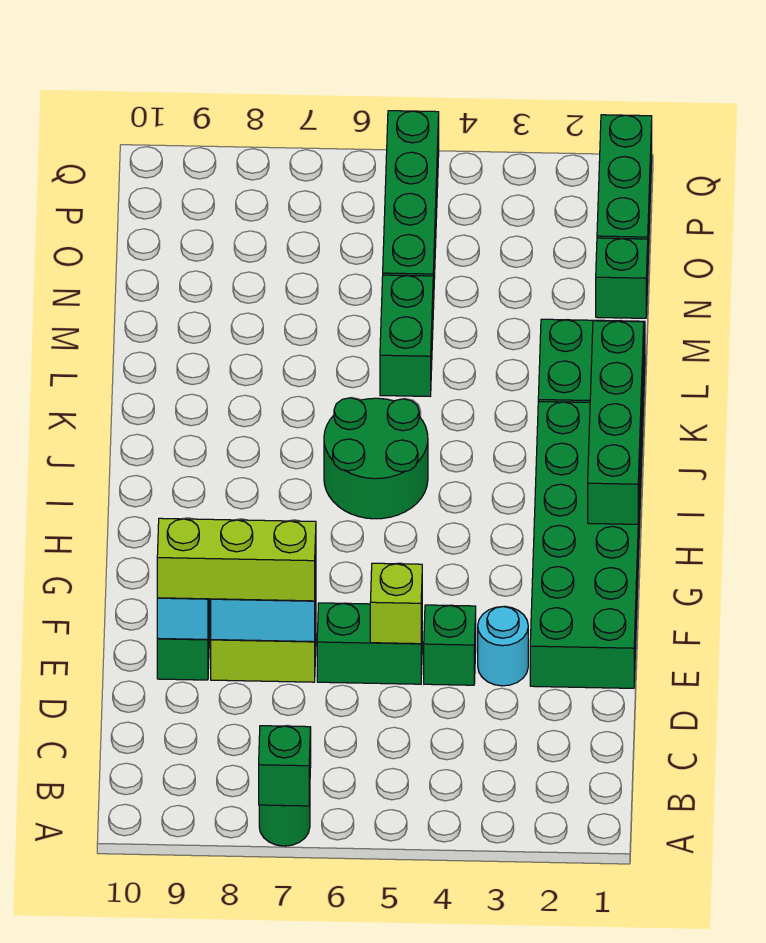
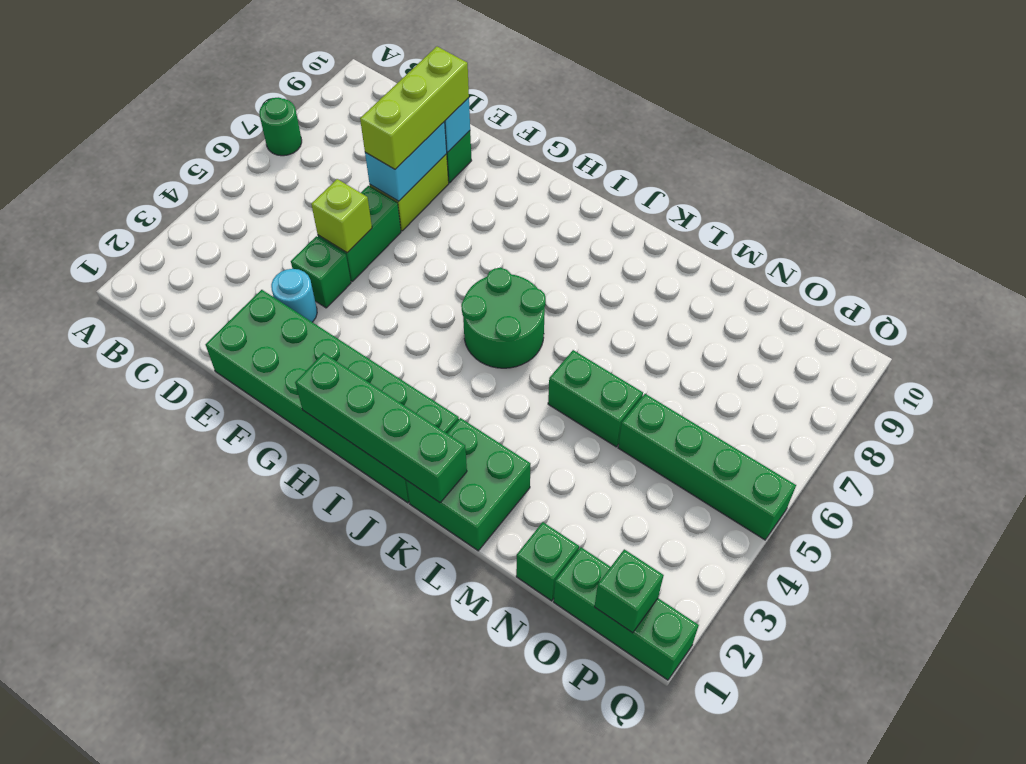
green 1x1 brick [259,726,311,806] -> green 1x1 brick moved to [595,549,664,633]

